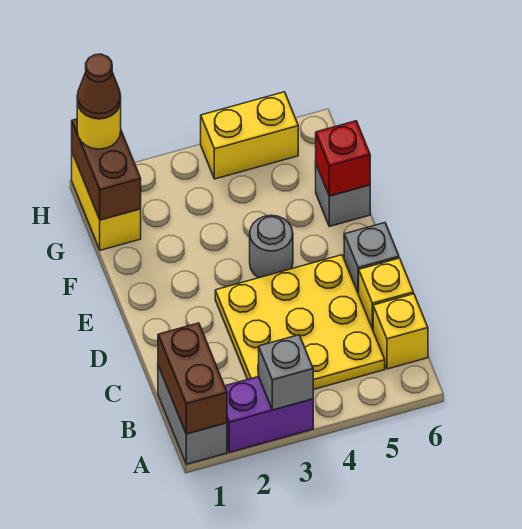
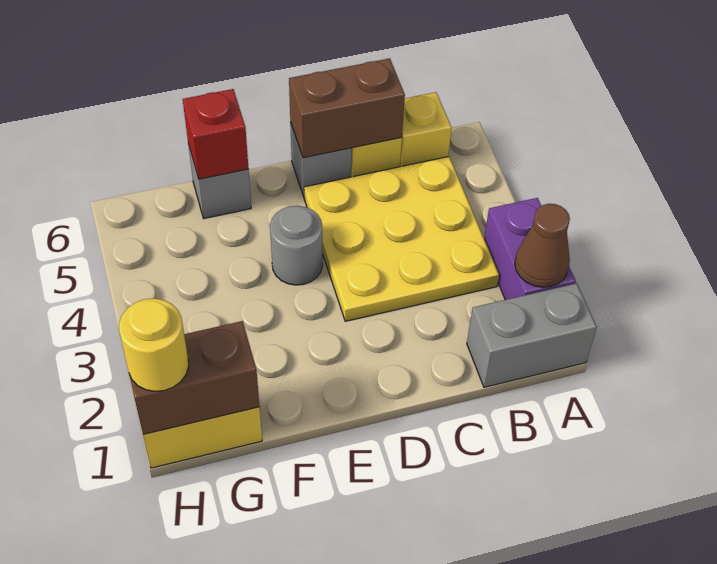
brown 1x2 brick [158,323,227,434] -> brown 1x2 brick moved to [289,58,405,158]
grey 1x1 brick [259,335,313,410] -> none
brown 1x1 cone [77,54,121,119] -> brown 1x1 cone moved to [515,204,570,287]
yellow 1x2 brick [201,92,298,179] -> none

